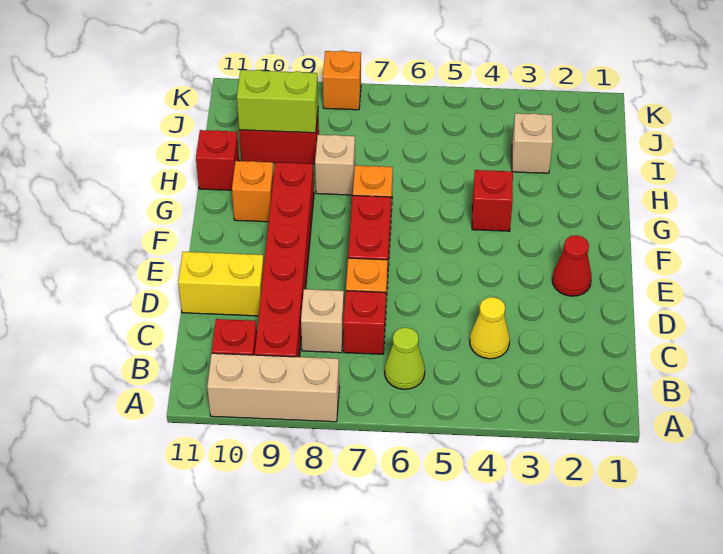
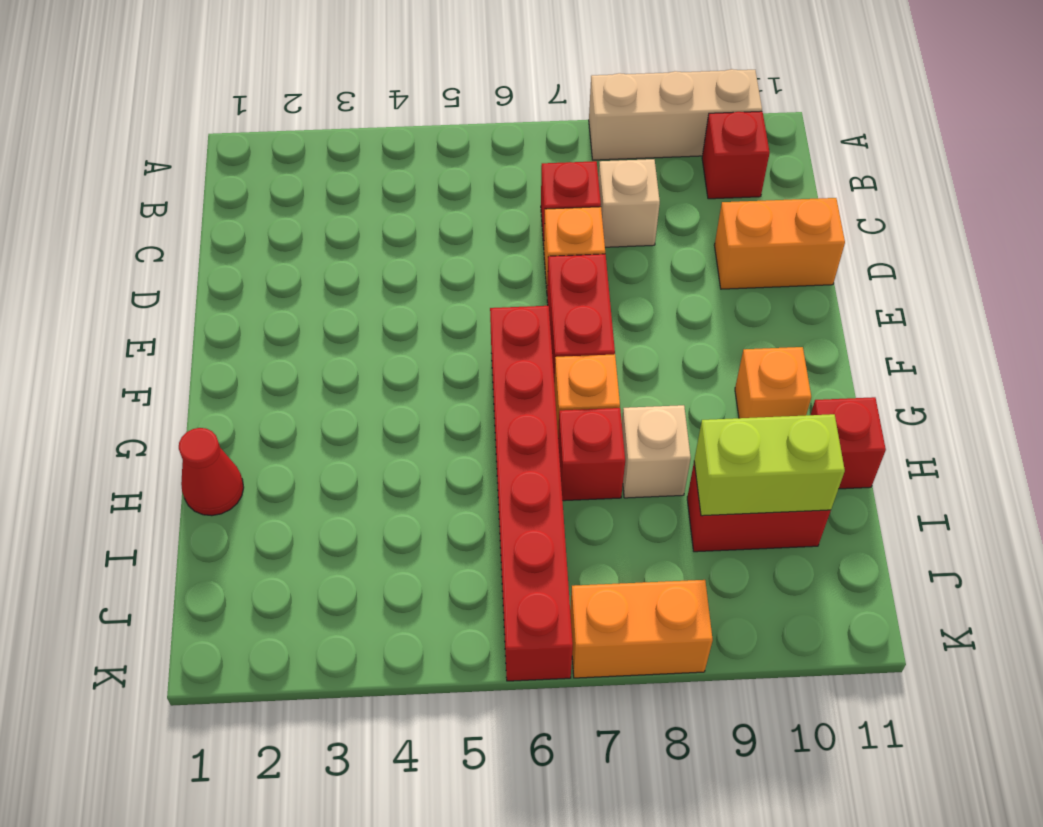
lime 1x1 cone [385,327,425,389] -> none
red 1x6 brick [255,162,314,357] -> red 1x6 brick moved to [490,306,573,681]
yellow 1x1 cone [470,297,510,359] -> none
yellow 1x2 brick [178,252,264,316] -> orange 1x2 brick [714,198,845,289]
red 1x1 cone [552,235,592,296] -> red 1x1 cone moved to [179,428,244,516]
red 1x1 brick [472,170,513,231] -> red 1x1 brick moved to [558,408,625,501]
tan 1x1 brick [512,113,553,173] -> none
orange 1x1 brick [323,51,361,110] -> orange 1x2 brick [570,580,713,678]

